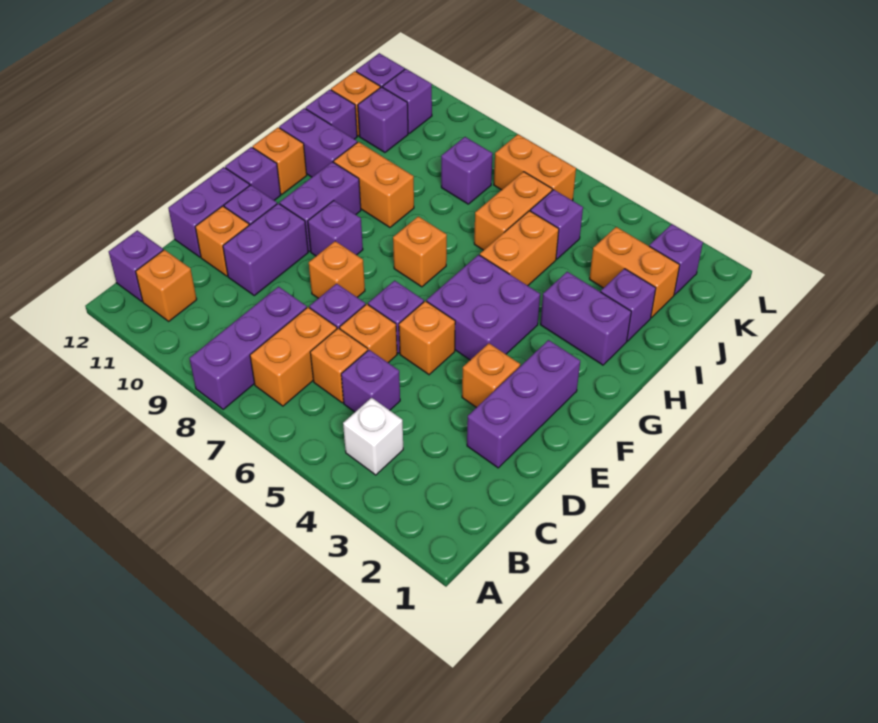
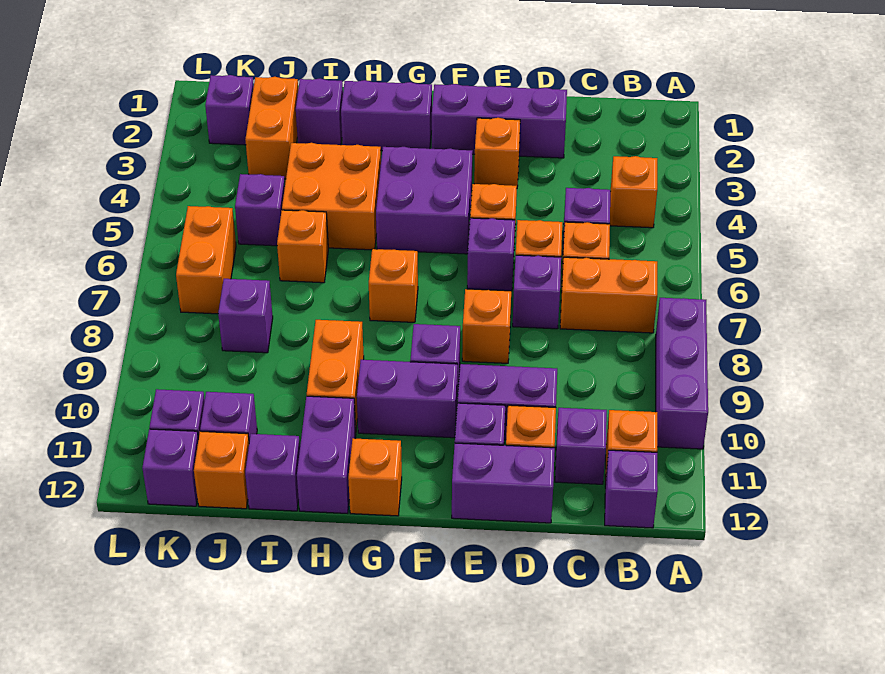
purple 1x3 brick [190,287,307,409] -> purple 1x3 brick turned to [656,298,708,449]
white 1x1 brick [343,398,403,475] -> orange 1x1 brick [610,156,657,228]
purple 1x1 brick [225,147,281,200] -> purple 1x1 brick moved to [555,408,607,484]
purple 1x2 brick [540,272,631,365] -> purple 1x2 brick turned to [341,80,432,151]
orange 1x2 brick [480,211,559,286] -> orange 2x2 brick [282,143,381,250]
orange 1x2 brick [474,172,552,250] -> orange 1x1 brick [277,210,328,283]

